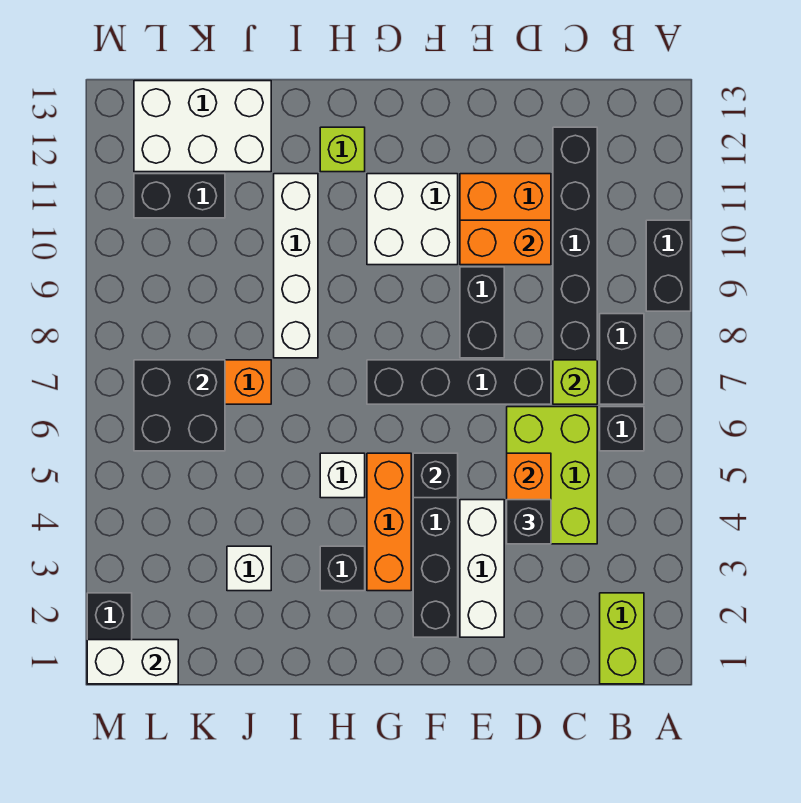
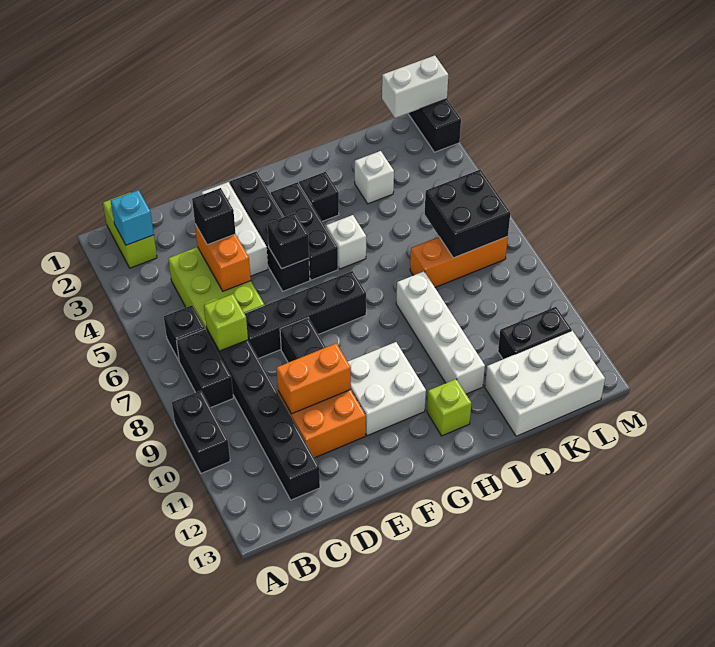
none -> cyan 1x1 brick [111,190,154,245]
orange 1x3 brick [367,453,411,591] -> black 1x3 brick [271,182,338,280]

